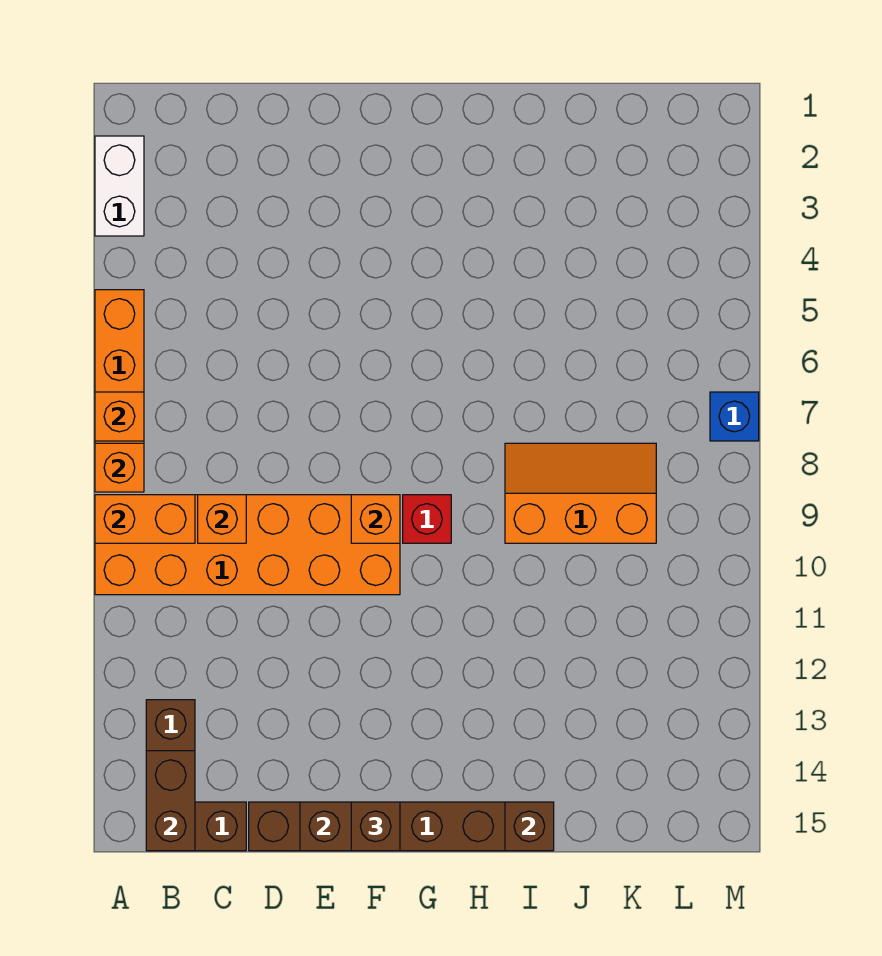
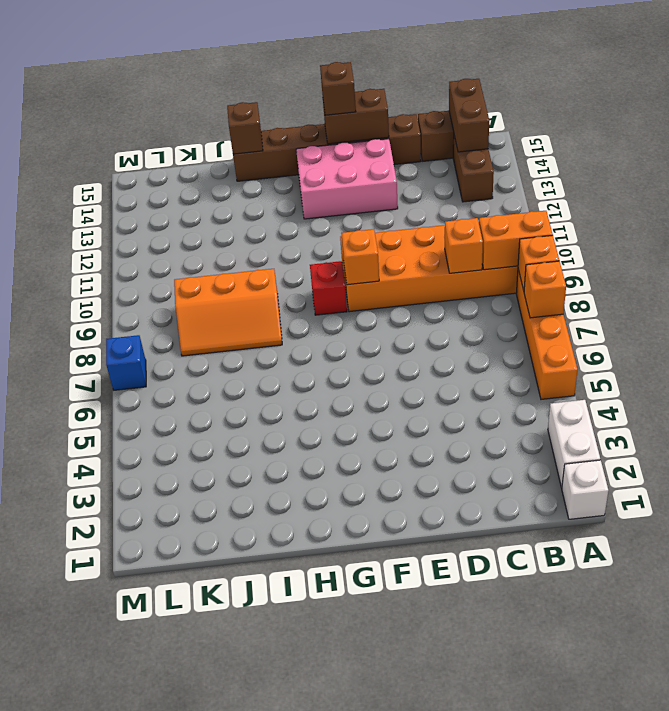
none -> white 1x1 brick [562,460,608,519]
none -> pink 2x3 brick [296,139,398,219]

